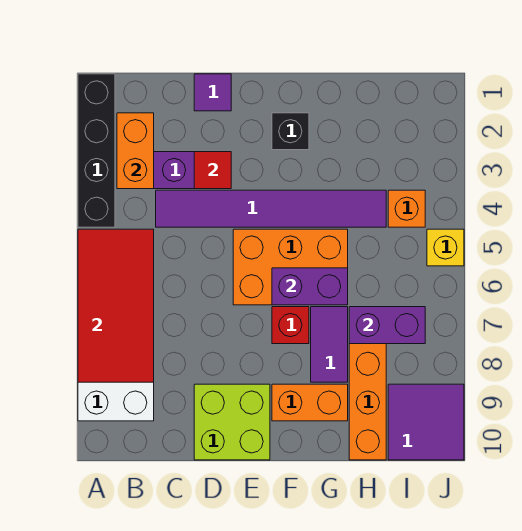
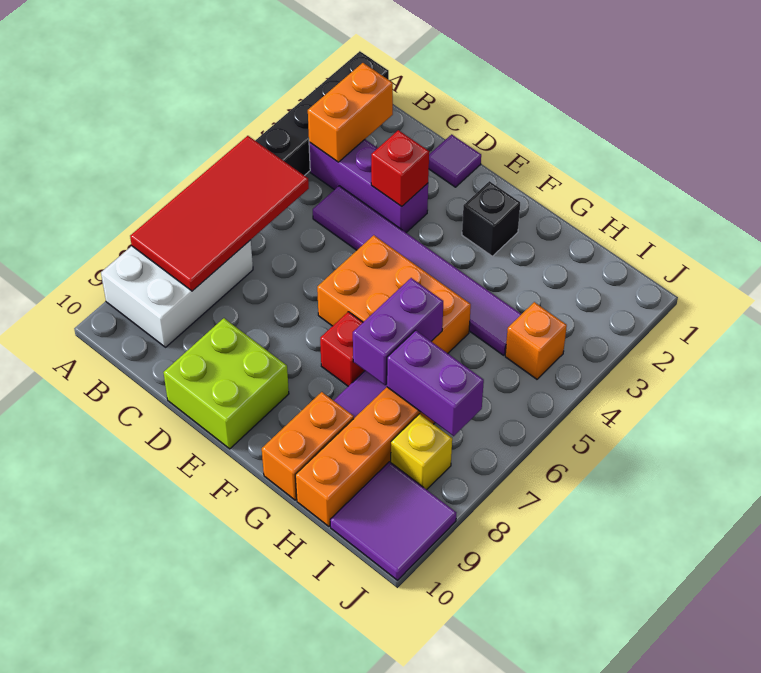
red 1x1 tile [194,152,231,189] -> red 1x1 brick [371,130,429,207]
purple 1x2 brick [272,268,348,305] -> purple 1x2 brick turned to [353,278,443,385]
orange 1x2 brick [272,384,348,421] -> orange 1x2 brick turned to [262,392,354,500]
yellow 1x1 brick [427,229,464,266] -> yellow 1x1 brick moved to [391,414,452,490]

